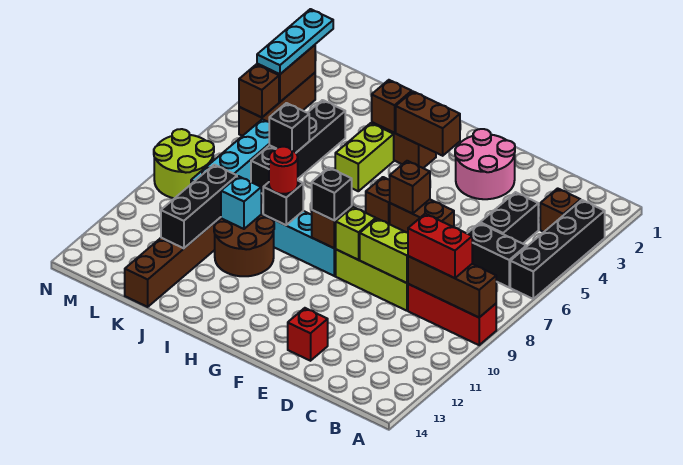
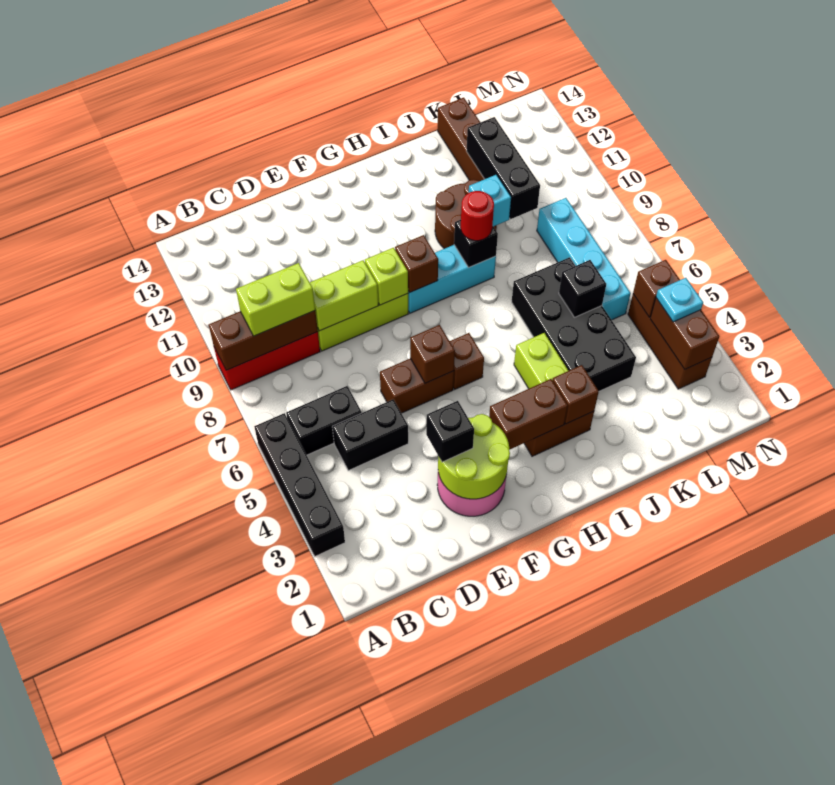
brown 1x1 brick [540,188,581,232] -> none
red 1x2 brick [408,214,472,278] -> lime 1x2 brick [236,263,315,336]
black 1x2 brick [480,192,538,244] -> black 1x2 brick turned to [332,400,408,471]
red 1x1 brick [288,308,328,361] -> none
black 1x1 brick [312,168,352,221] -> black 1x1 brick moved to [426,401,474,462]
black 1x4 brick [251,100,345,194] -> black 2x4 brick [512,257,636,391]
cyan 1x3 plate [257,9,333,74] -> cyan 1x1 plate [656,278,703,322]
lime 2x2 round brick [154,129,214,198] -> lime 2x2 round brick moved to [438,414,510,499]

